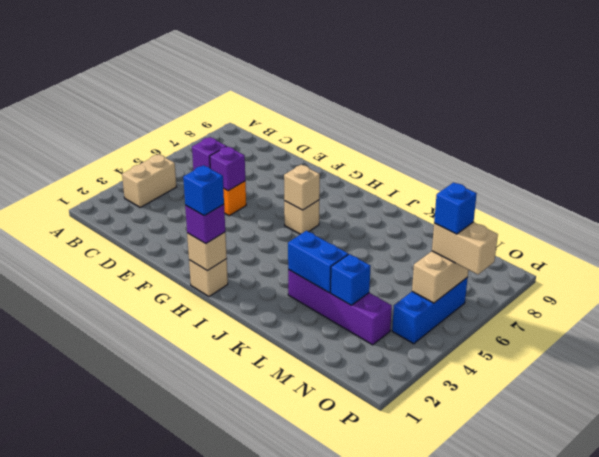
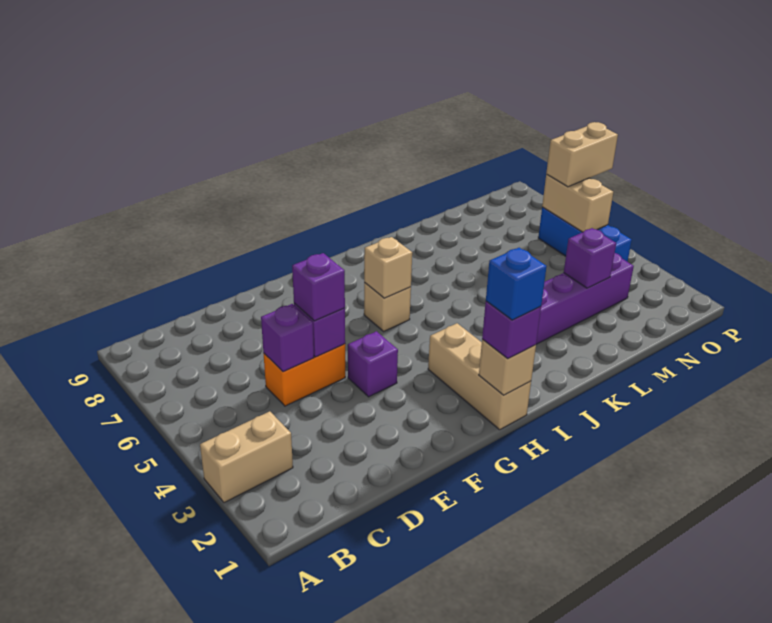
tan 1x2 brick [122,154,176,207] -> tan 1x2 brick turned to [200,411,293,503]
none -> purple 1x1 brick [292,253,345,321]
none -> purple 1x1 brick [348,331,398,397]
tan 1x1 brick [189,259,228,296] -> tan 1x3 brick [428,323,531,430]
blue 1x2 brick [288,231,348,293] -> none
blue 1x1 brick [331,254,371,305] -> purple 1x1 brick [564,228,616,288]
blue 1x1 brick [434,182,477,234] -> none

